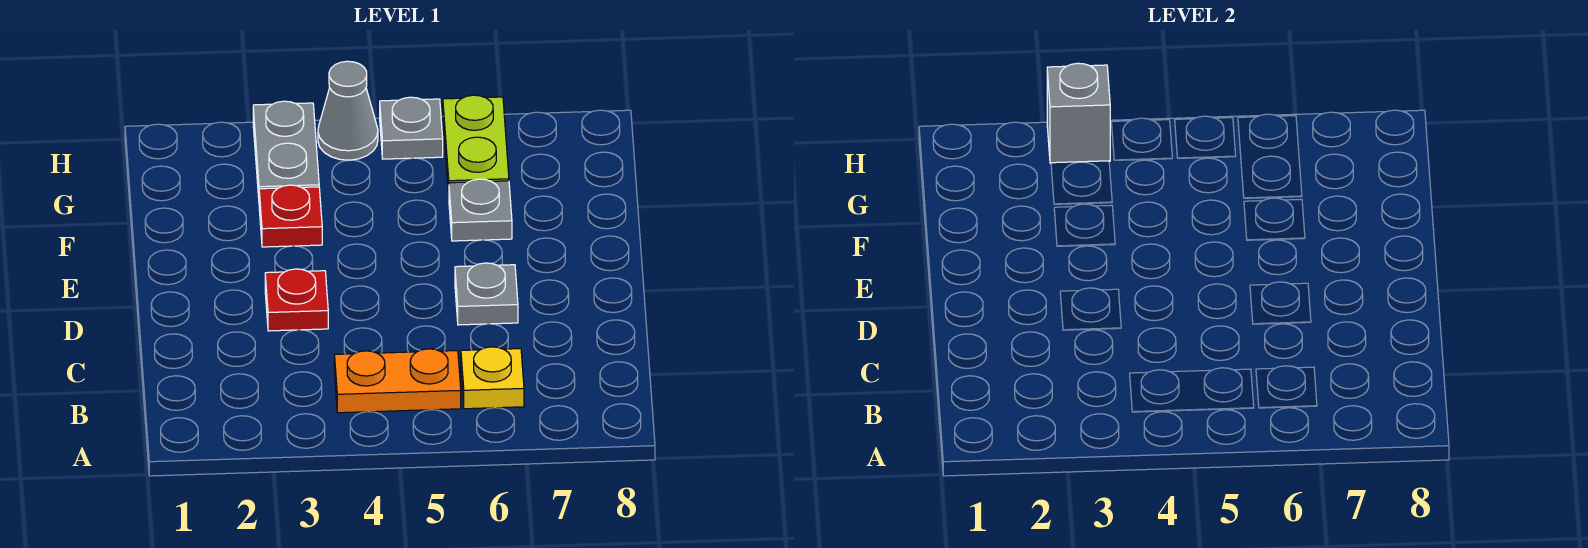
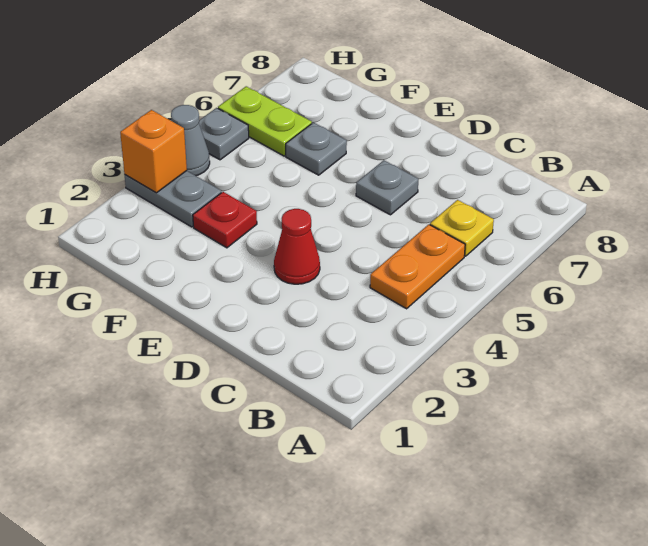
red 1x1 plate [265,269,328,331] -> red 1x1 cone [274,209,320,284]
grey 1x1 brick [1047,63,1110,163] -> orange 1x1 brick [120,110,187,193]

